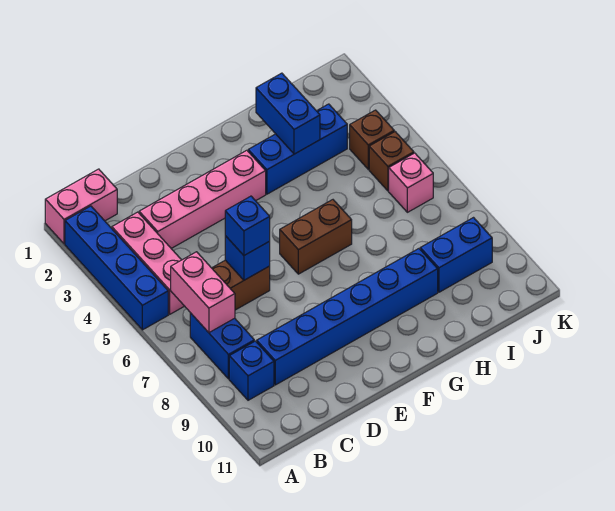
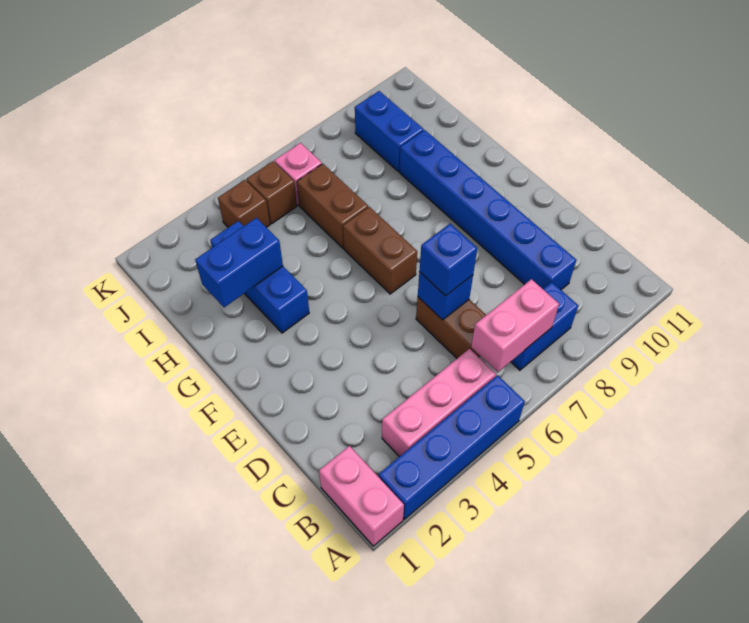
blue 1x1 brick [229,341,274,400] -> none
pink 1x4 brick [139,150,266,248] -> none
none -> brown 1x2 brick [297,164,368,248]

